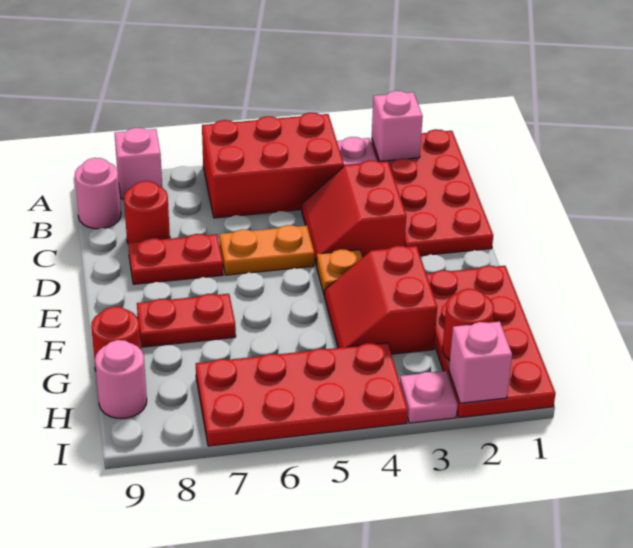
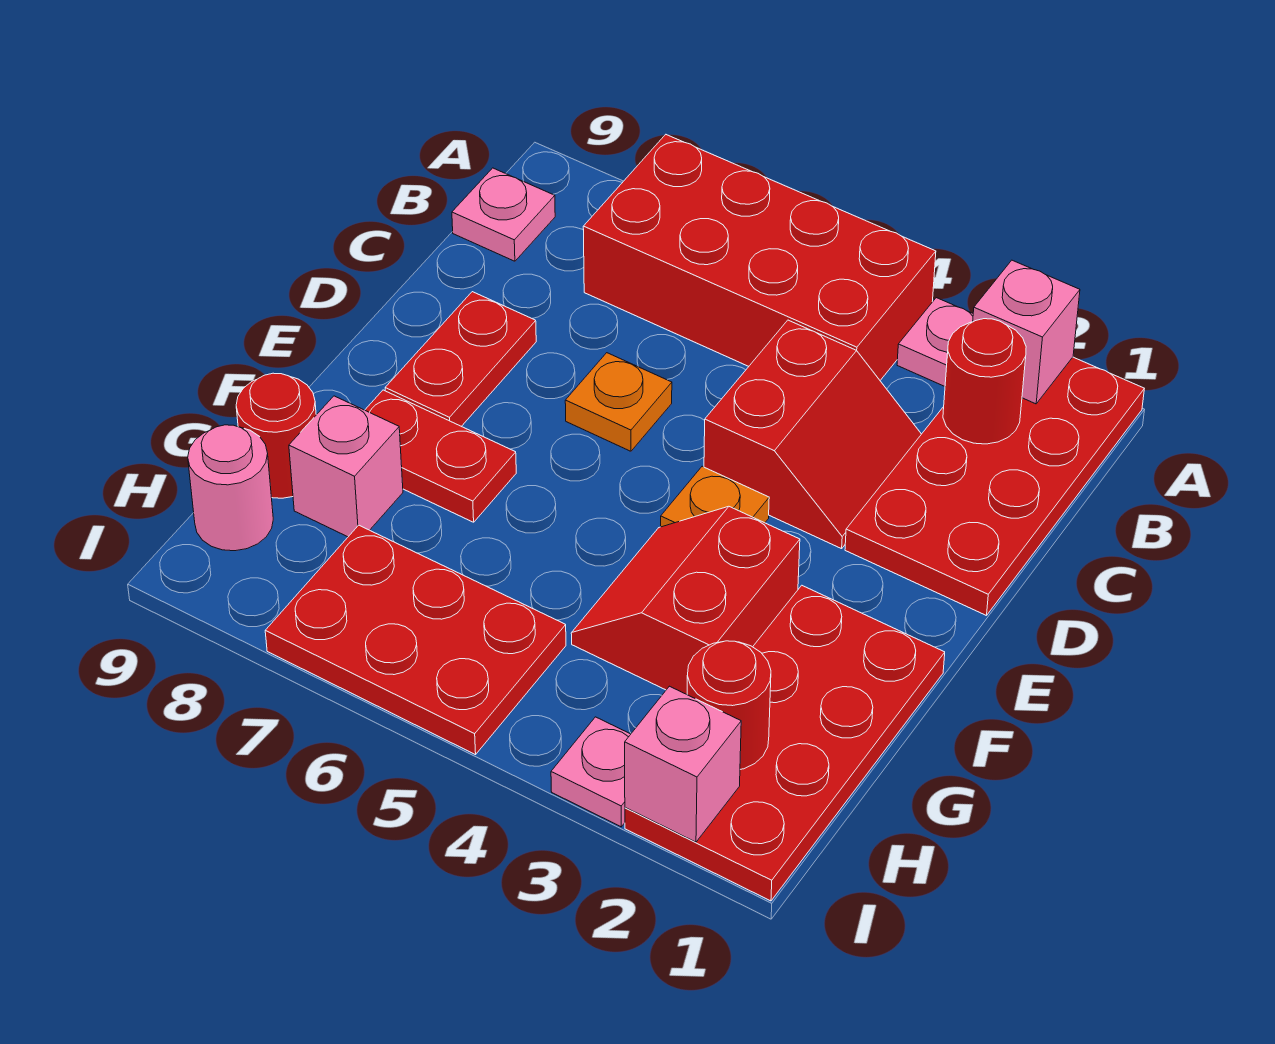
red 2x3 brick [202,112,344,218] -> red 2x4 brick [583,135,936,380]
pink 1x1 brick [115,128,162,199] -> pink 1x1 brick moved to [289,396,403,537]
pink 1x1 round brick [75,158,121,229] -> pink 1x1 plate [452,168,555,261]
red 2x2 slope [302,160,406,266] -> red 2x2 slope turned to [704,320,921,549]
red 1x1 round brick [124,181,170,243] -> red 1x1 round brick moved to [943,319,1026,444]
orange 1x2 plate [219,225,314,275] -> orange 1x1 plate [565,353,672,451]
red 1x2 plate [128,234,223,284] -> red 1x2 plate turned to [385,292,536,426]
red 2x4 plate [196,343,408,446] -> red 2x3 plate [265,525,566,755]

